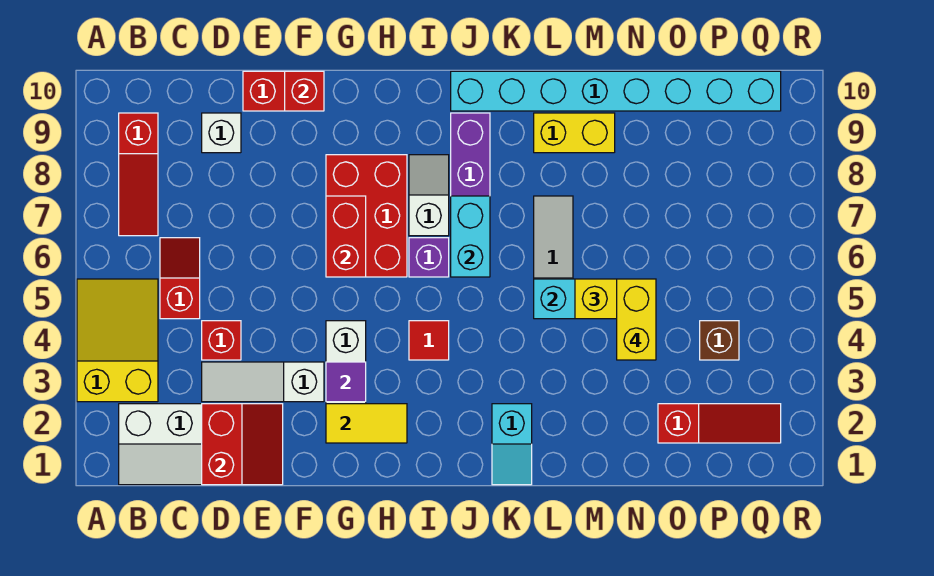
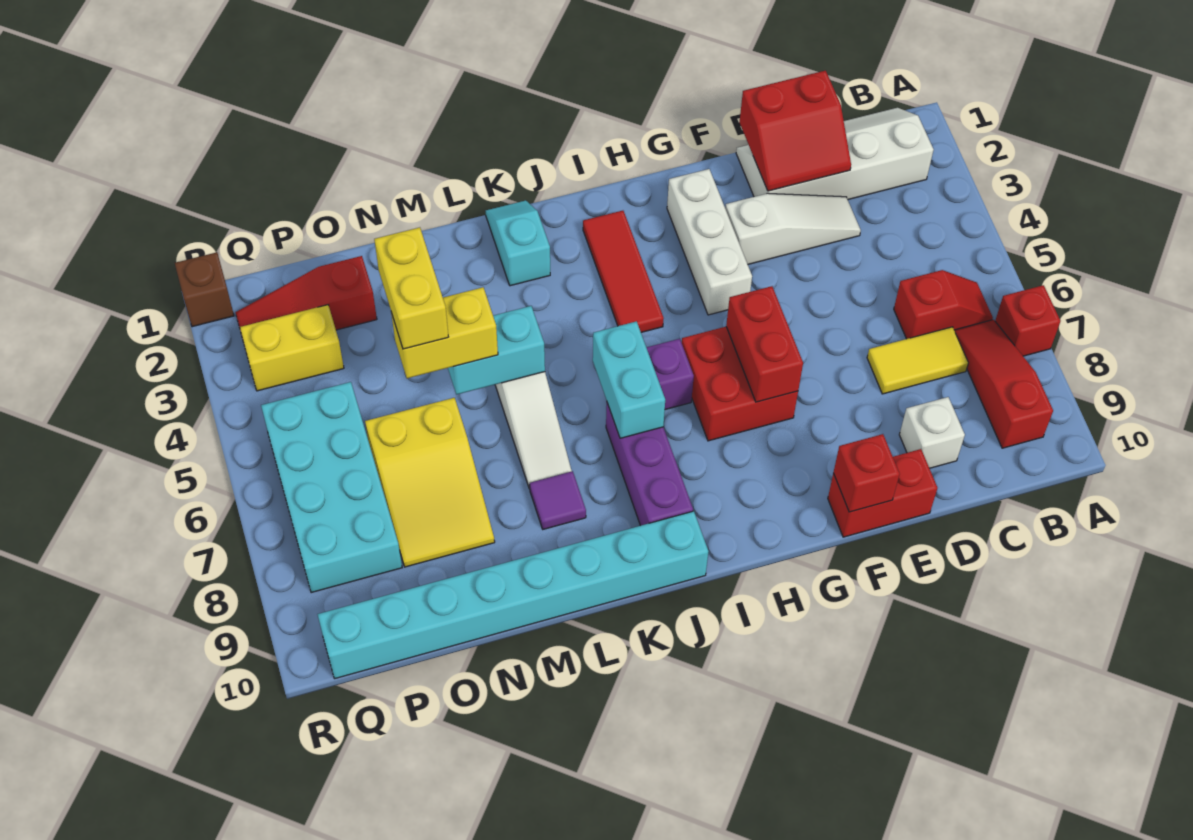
yellow 2x3 slope [77,279,158,402] -> yellow 2x3 slope moved to [365,398,495,567]
red 1x2 slope [160,238,200,319] -> red 1x2 slope turned to [894,270,993,339]
red 2x2 slope [202,404,283,485] -> red 2x2 slope turned to [739,71,851,191]
red 1x1 brick [202,321,241,360] -> red 1x1 brick moved to [995,285,1060,356]
yellow 1x2 tile [326,404,407,443] -> yellow 1x2 tile moved to [867,327,968,394]
purple 1x1 tile [326,362,366,402] -> purple 1x1 tile moved to [530,471,586,529]
red 2x3 brick [326,155,407,277] -> red 2x2 brick [682,327,798,441]
red 1x1 tile [409,321,449,360] -> red 1x3 tile [583,211,664,332]
white 1x2 slope [409,155,449,236] -> none
yellow 1x2 brick [534,113,615,153] -> yellow 1x2 brick moved to [240,305,344,391]
brown 1x1 brick [700,321,739,360] -> brown 1x1 brick moved to [175,252,234,327]
none -> cyan 2x4 brick [261,382,402,593]

